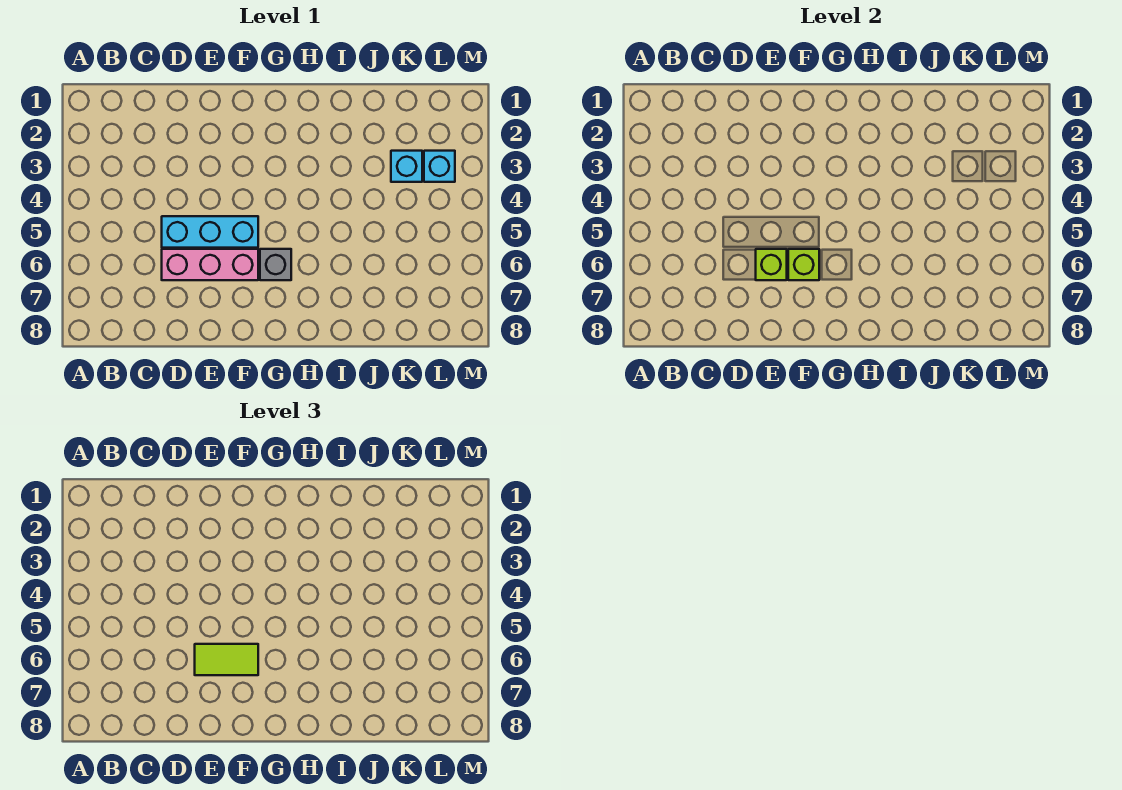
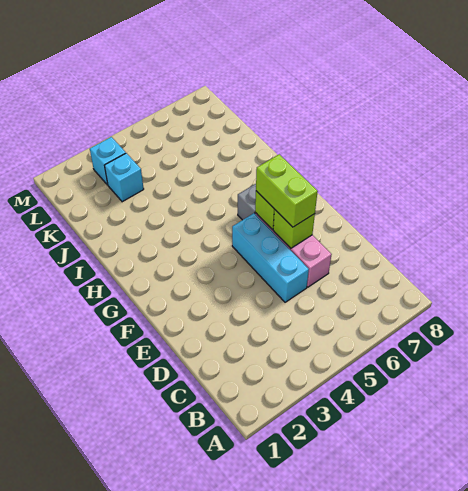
lime 1x2 tile [195,644,258,675] -> lime 1x2 brick [256,154,318,227]

